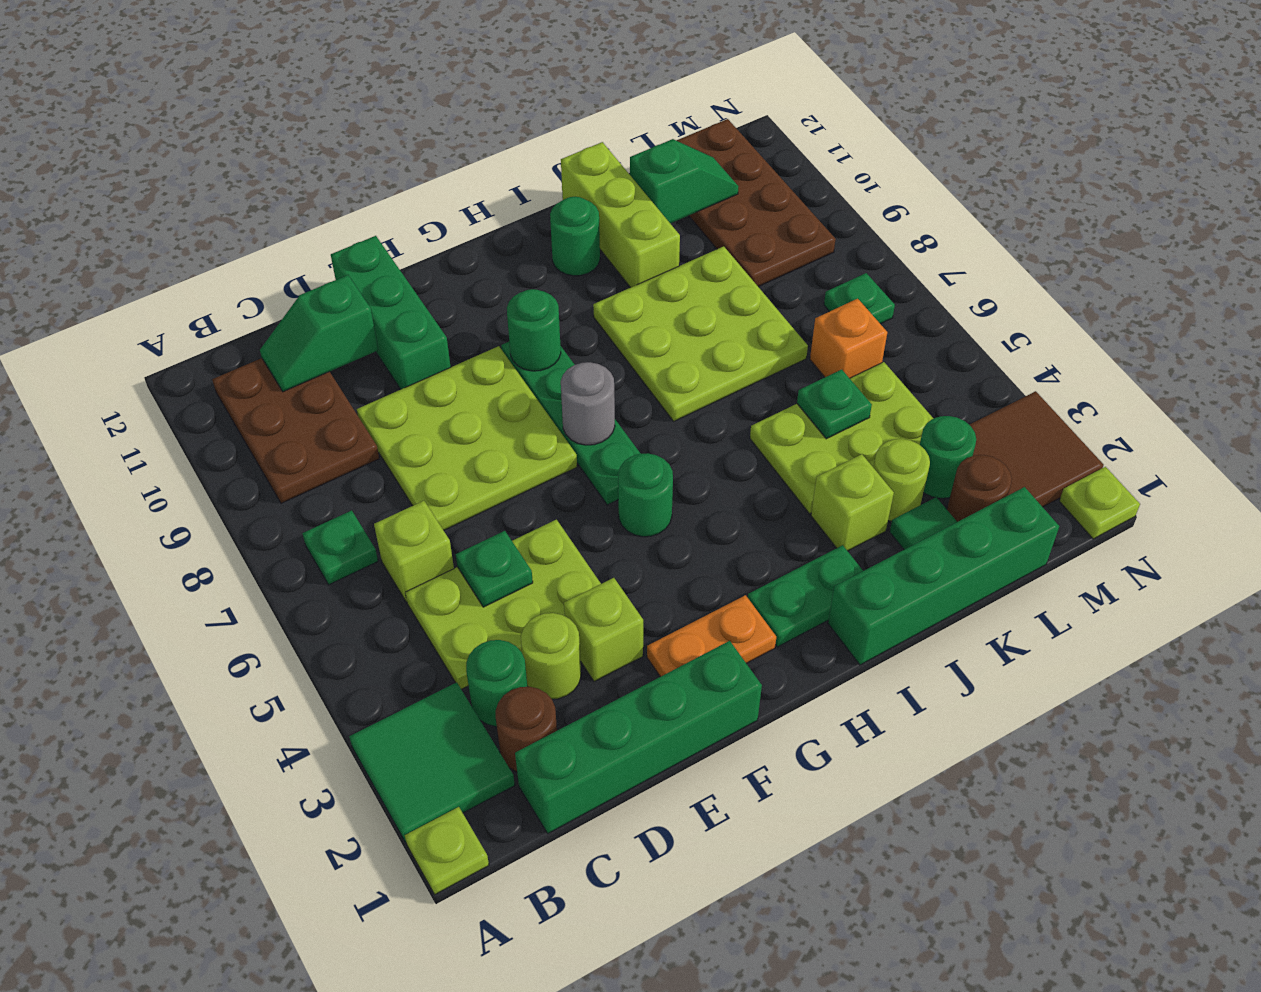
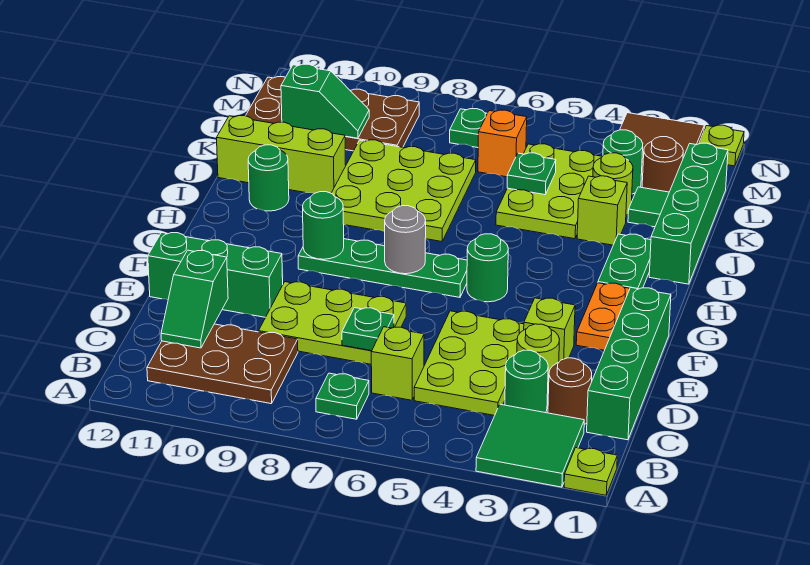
green 1x1 plate [456,531,533,607] -> green 1x1 plate moved to [342,308,394,351]
lime 3x3 plate [357,346,577,530] -> lime 2x3 plate [259,282,406,364]
green 1x2 slope [630,139,739,223] -> green 1x2 slope turned to [281,64,369,138]

